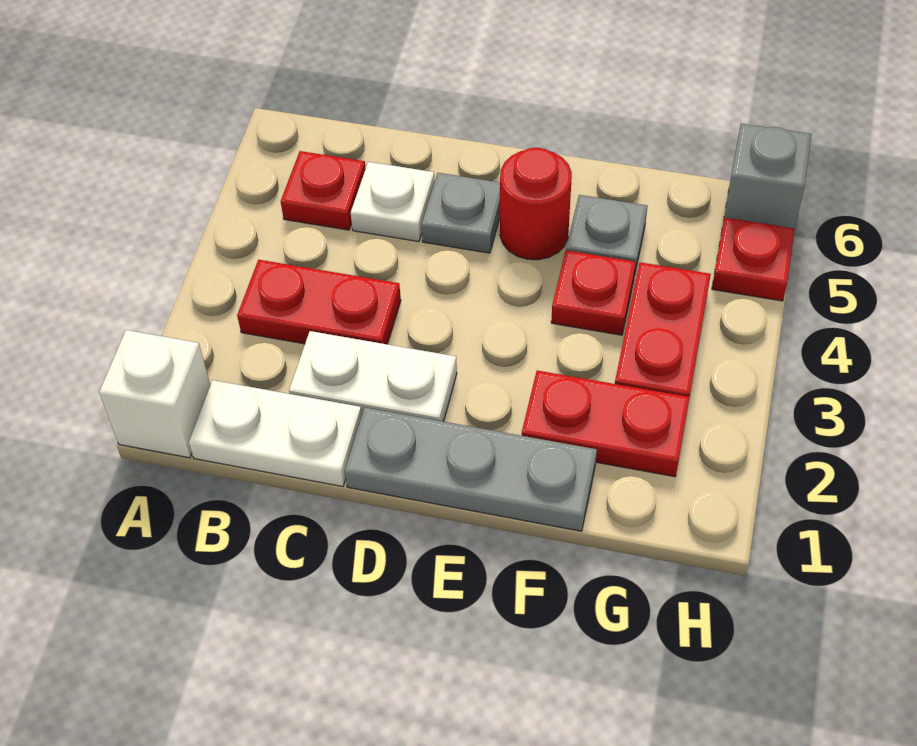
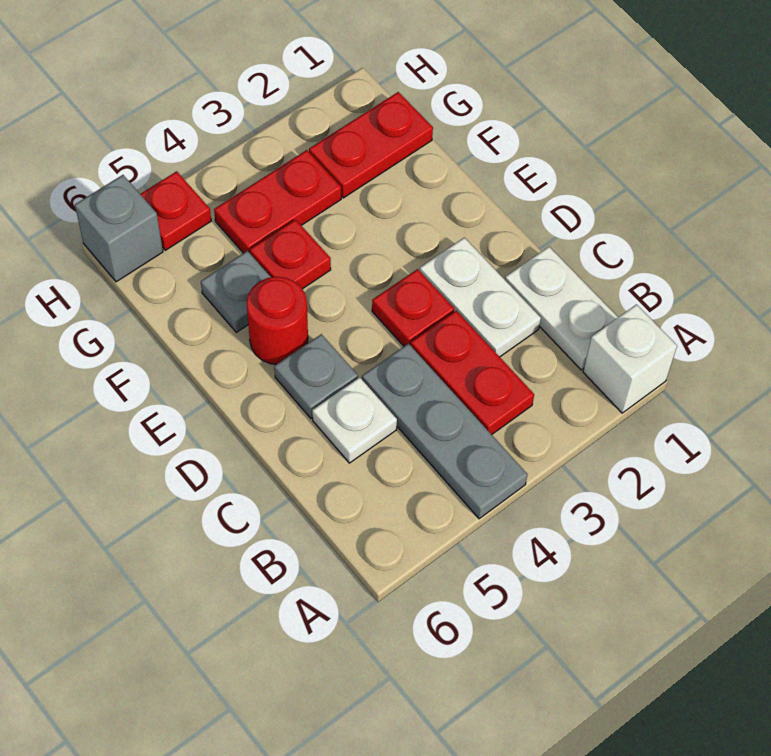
red 1x1 plate [281,151,366,230] -> red 1x1 plate moved to [372,269,454,346]
grey 1x3 plate [345,408,597,531] -> grey 1x3 plate moved to [362,343,527,519]
red 1x2 plate [522,371,690,477] -> red 1x2 plate turned to [309,92,433,198]

